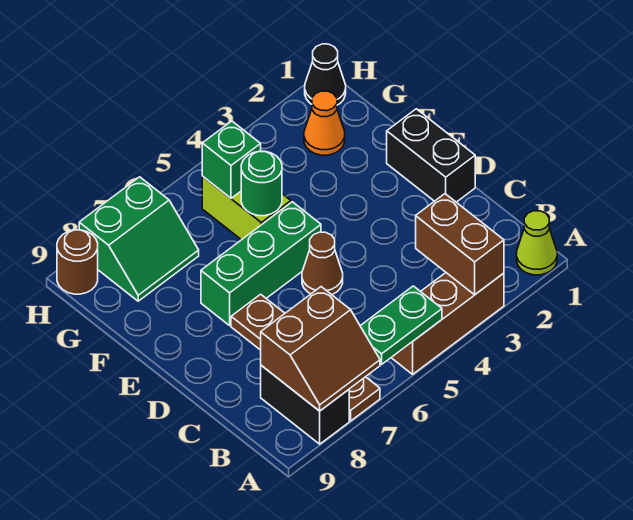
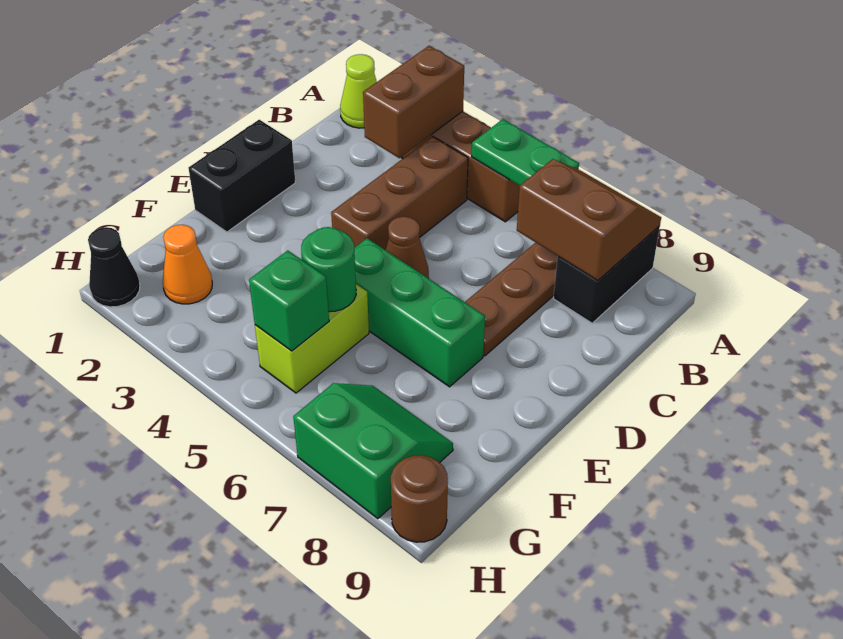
none -> brown 1x3 brick [331,136,468,250]

